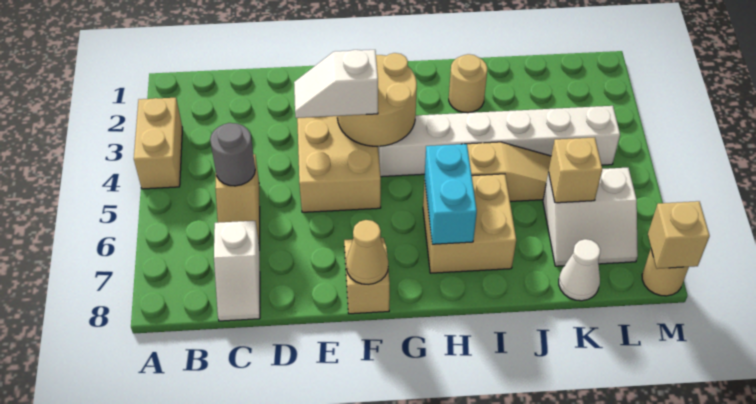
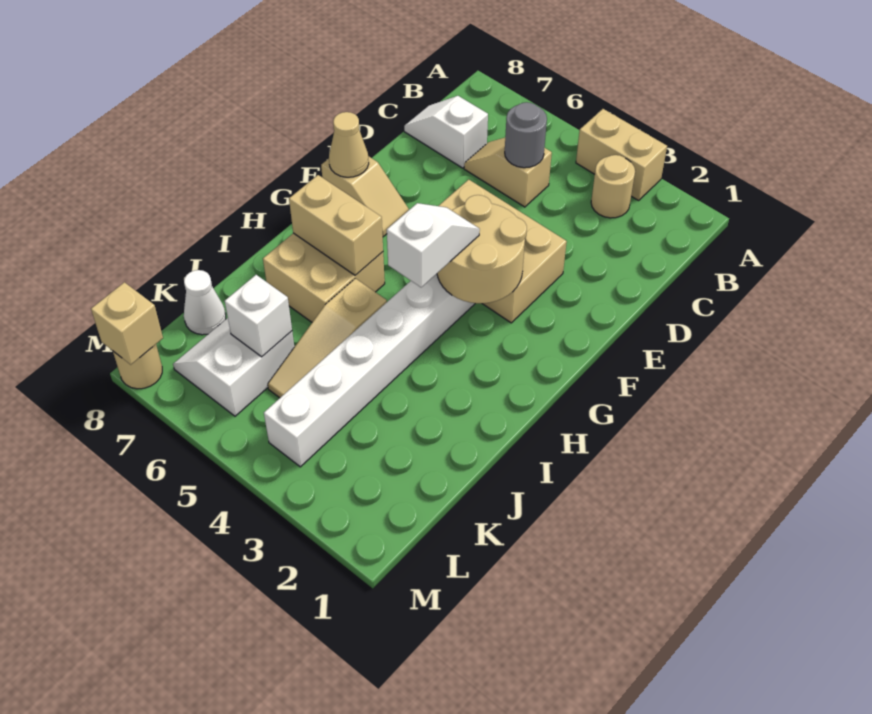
white 1x2 slope [294,50,378,118] -> white 1x2 slope moved to [387,203,480,287]
cyan 1x2 brick [425,144,477,244] -> tan 1x2 brick [289,175,383,275]
tan 1x1 round brick [449,54,487,113] -> tan 1x1 round brick moved to [591,155,635,218]
tan 1x1 brick [549,137,603,203] -> white 1x1 brick [225,275,292,357]

